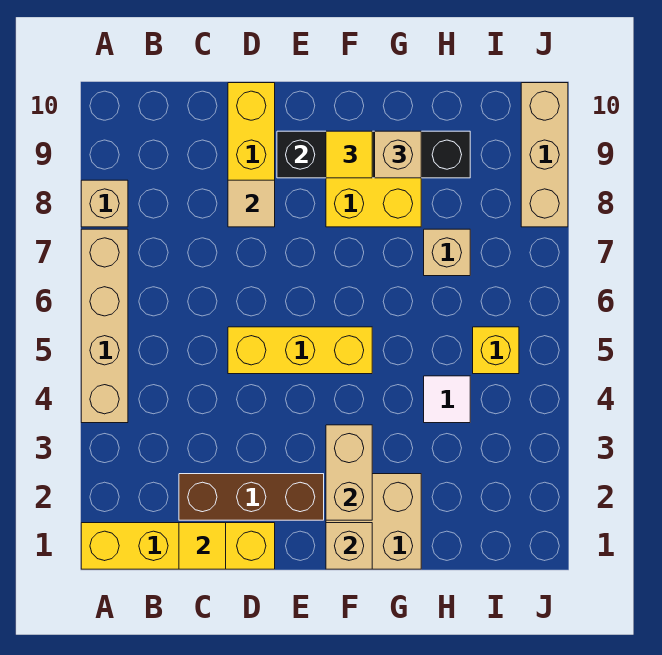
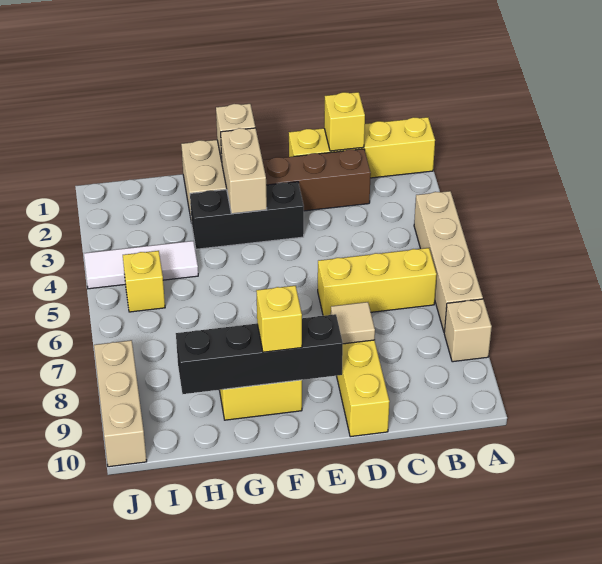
yellow 1x1 tile [179,523,226,569] -> yellow 1x1 brick [324,92,365,151]
yellow 1x3 brick [228,327,372,374] -> yellow 1x3 brick moved to [318,248,437,316]
none -> black 1x3 brick [190,182,304,249]
yellow 1x1 tile [326,131,372,178] -> yellow 1x1 brick [256,286,302,352]
tan 1x1 brick [375,131,421,178] -> none
white 1x1 tile [424,376,470,423] -> white 1x3 tile [84,241,198,289]
tan 1x1 brick [424,229,470,276] -> none

